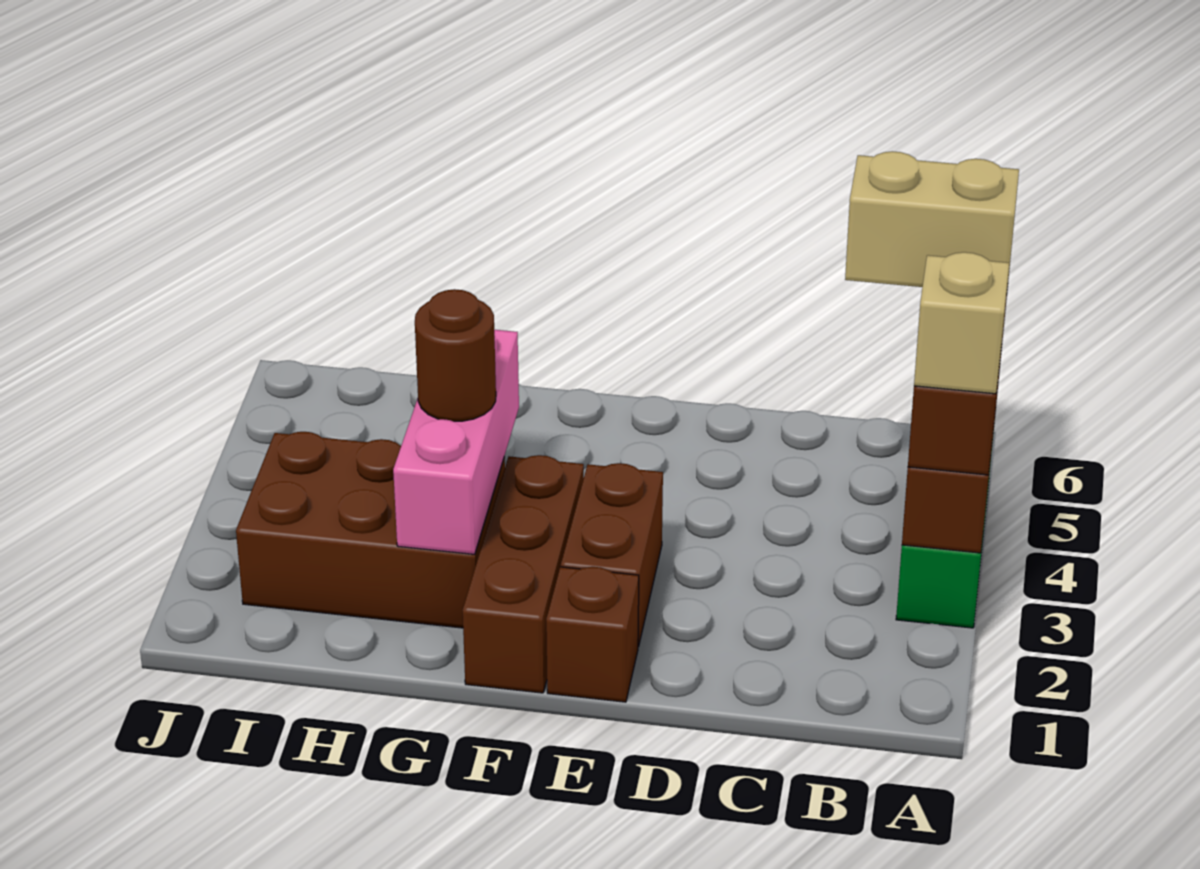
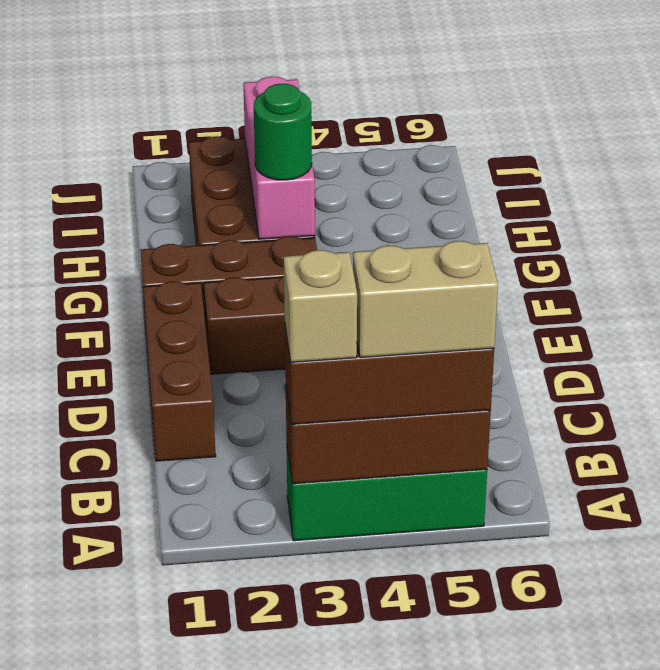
tan 1x2 brick [845,151,1019,295] -> tan 1x2 brick turned to [353,241,498,358]
brown 1x1 brick [546,567,639,702] -> brown 1x3 brick [143,281,216,461]
pink 1x3 brick [393,330,519,554] -> pink 1x3 brick turned to [243,76,315,239]
brown 1x1 round brick [415,289,496,421] -> green 1x1 round brick [254,84,312,180]

